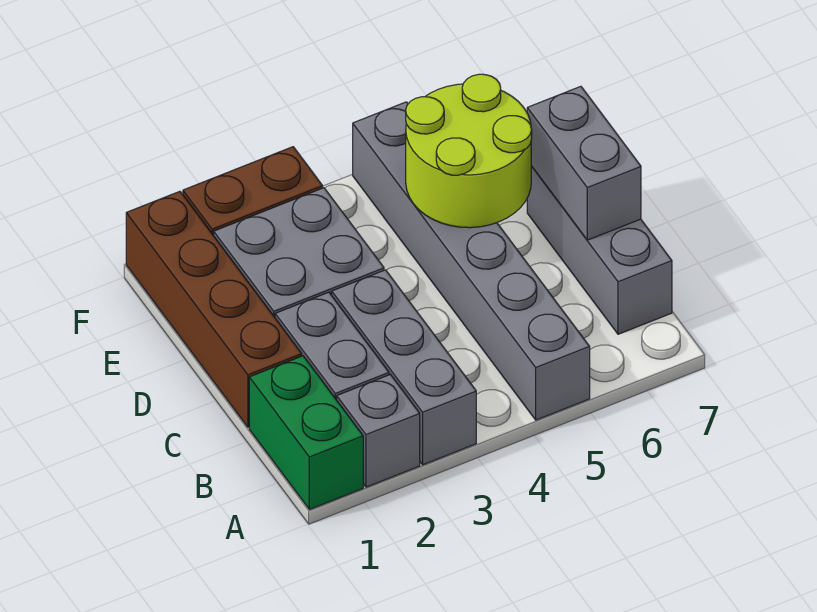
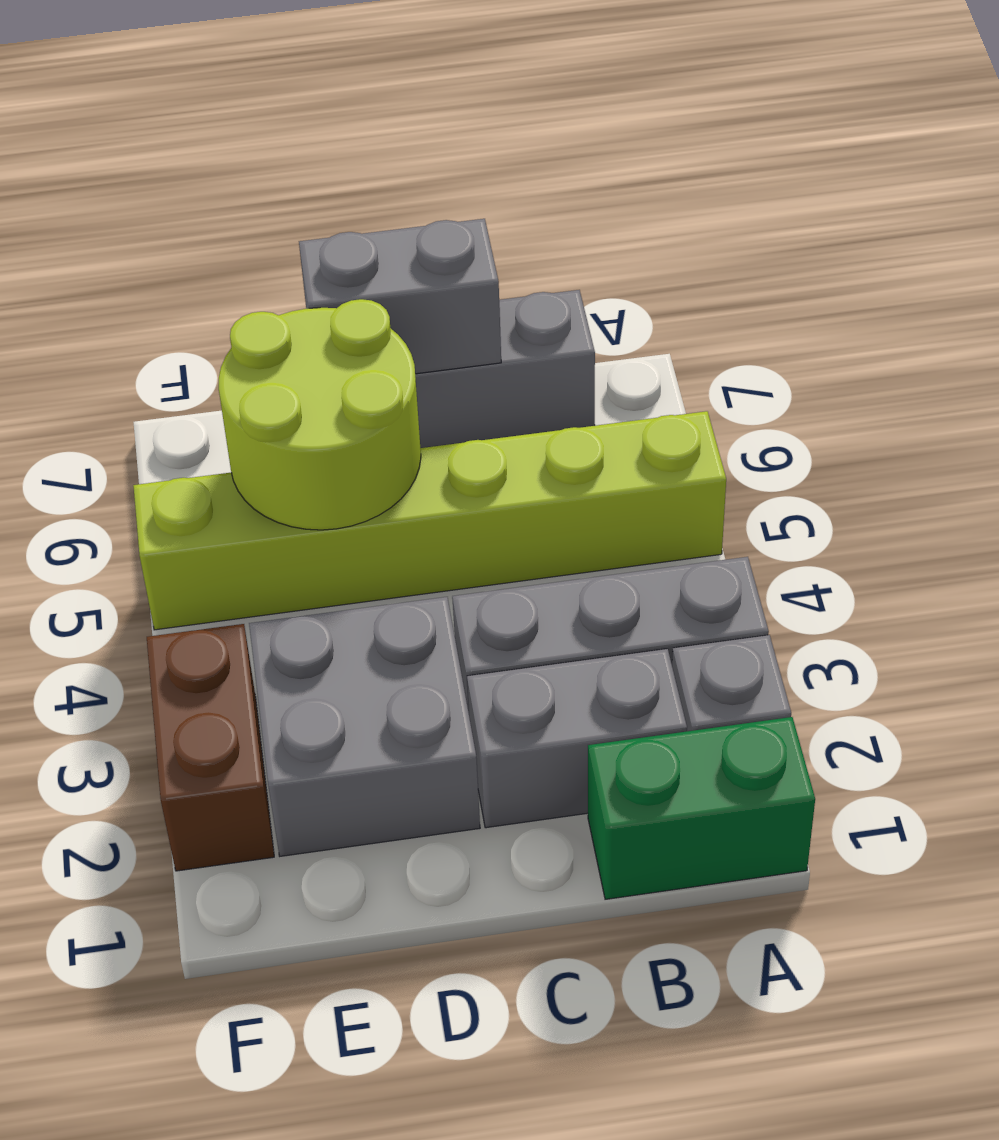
grey 1x6 brick [353,102,590,420] -> lime 1x6 brick [133,411,726,630]
brown 1x4 brick [126,191,302,427] -> none

